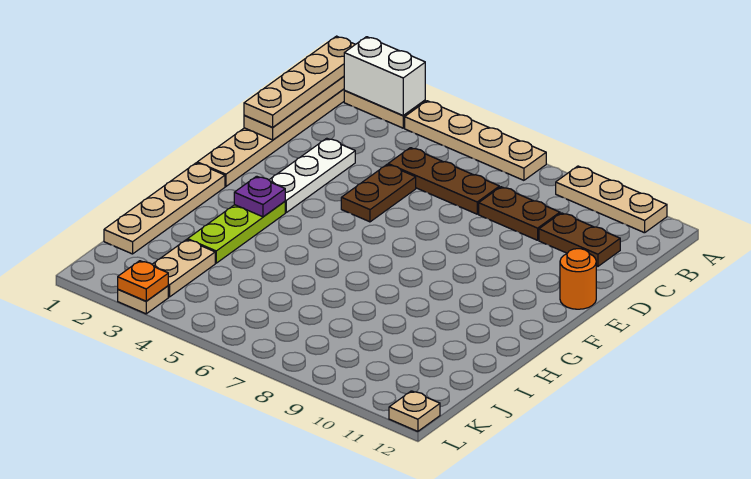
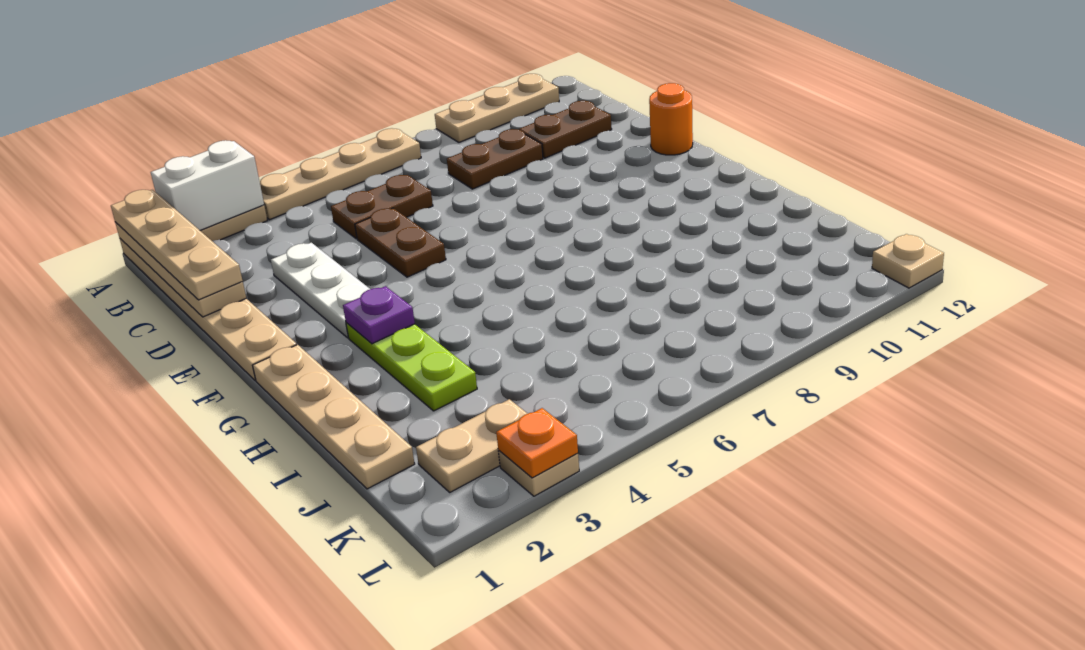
brown 1x3 plate [388,148,499,214] -> brown 1x2 plate [331,175,433,239]
tan 1x2 plate [152,240,215,297] -> tan 1x2 plate turned to [416,399,527,492]

